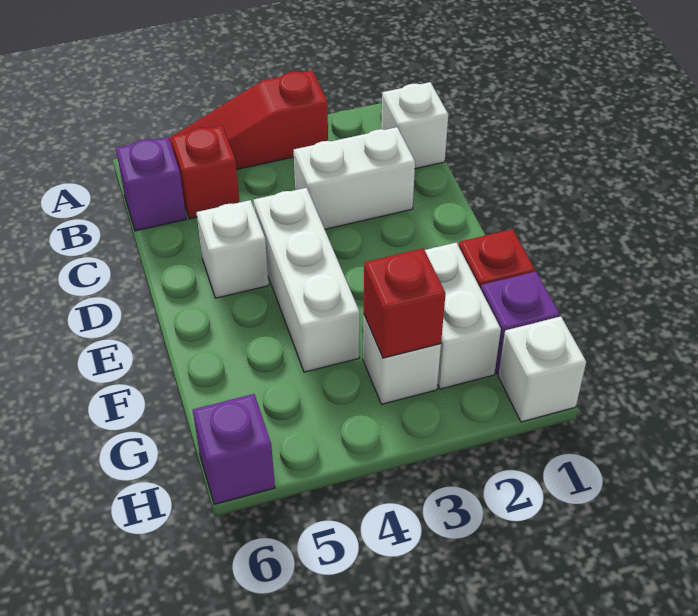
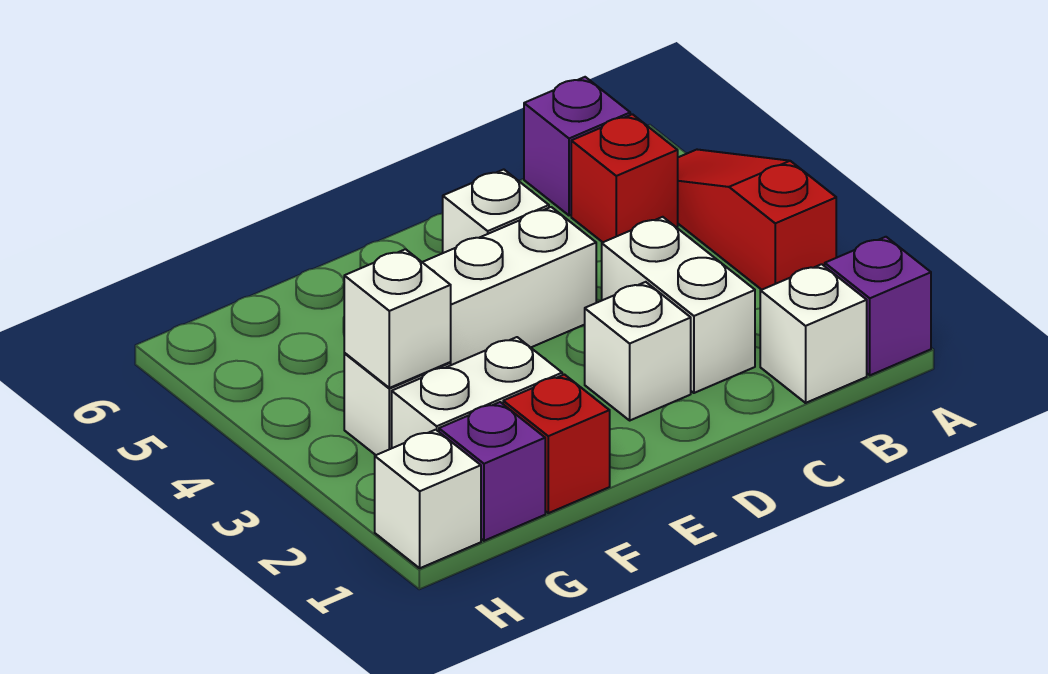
none -> white 1x1 brick [585,282,691,420]
red 1x1 brick [364,248,446,358] -> white 1x1 brick [344,249,451,388]
purple 1x1 brick [193,394,275,504] -> purple 1x1 brick moved to [825,237,931,375]

